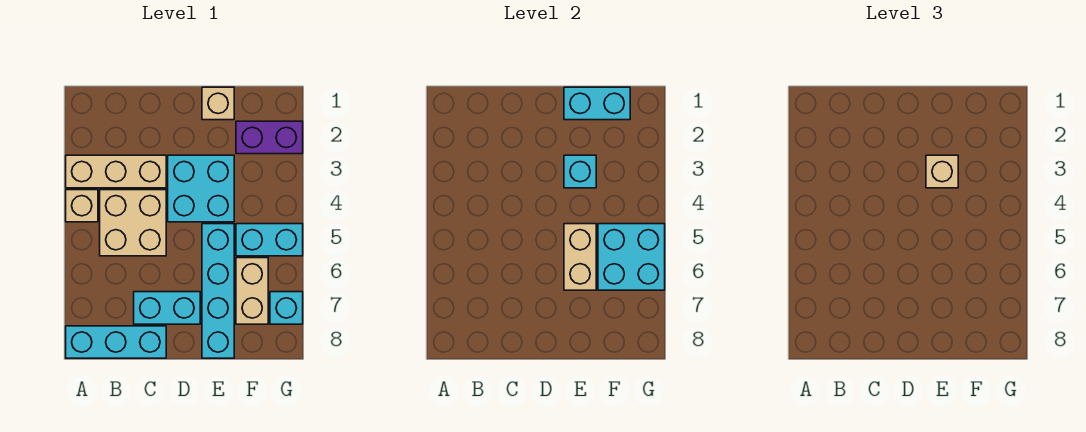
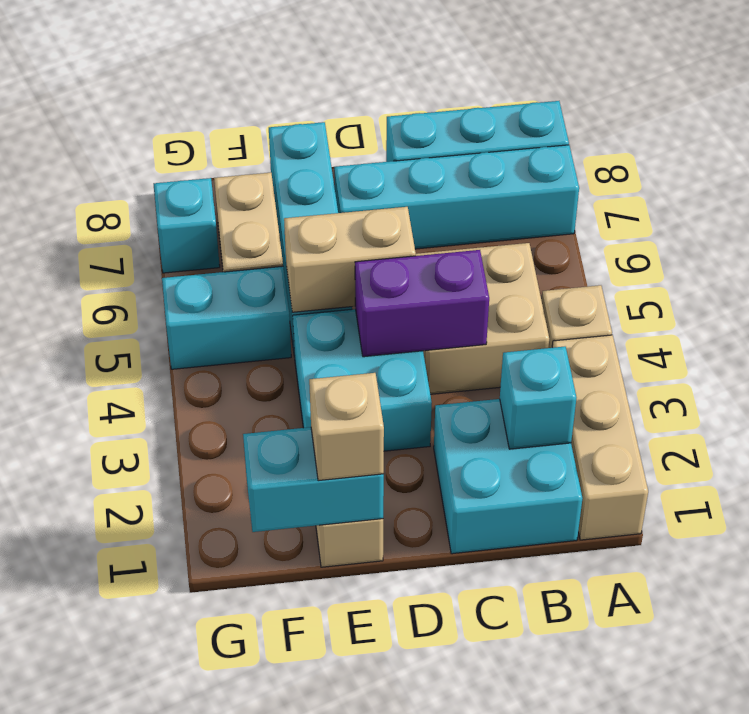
tan 1x3 brick [66,155,166,188] -> tan 1x3 brick turned to [552,335,648,540]
cyan 1x2 brick [134,292,200,324] -> cyan 1x4 brick [334,145,579,249]
cyan 1x1 brick [564,155,596,188] -> cyan 1x1 brick moved to [500,347,576,449]
tan 1x1 brick [926,155,958,188] -> tan 1x1 brick moved to [309,373,384,481]
tan 1x2 brick [564,224,596,290] -> tan 1x2 brick turned to [284,207,416,312]
purple 1x2 brick [236,121,303,154] -> purple 1x2 brick moved to [355,250,489,357]
cyan 2x2 brick [598,224,665,290] -> cyan 2x2 brick moved to [434,399,582,554]

